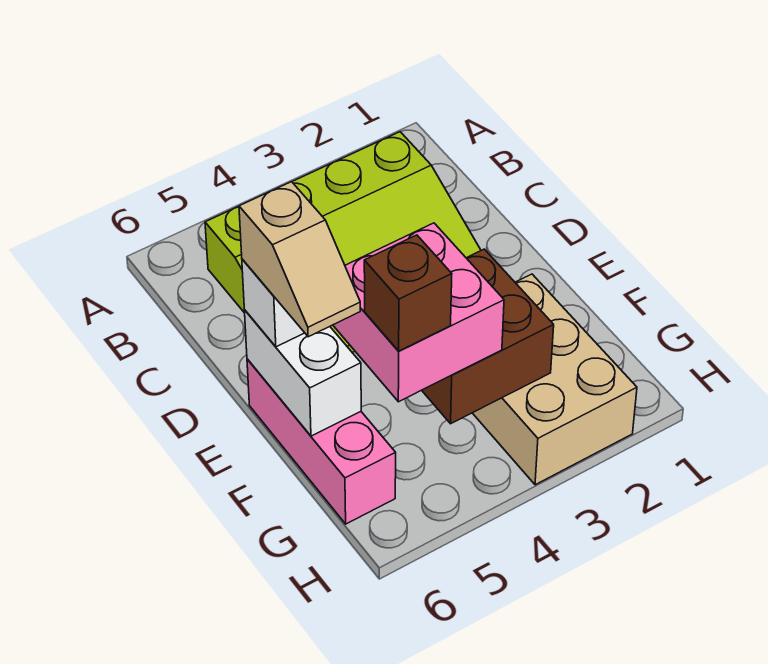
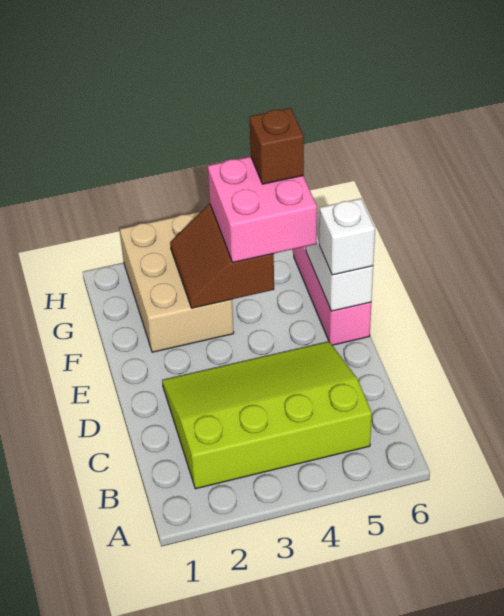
tan 1x2 slope [239,182,360,337] -> none
brown 2x2 brick [422,249,554,424] -> brown 2x2 slope [170,204,274,308]

